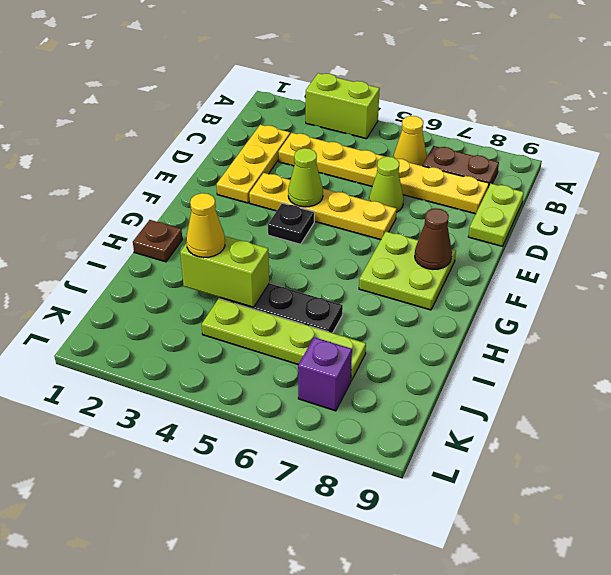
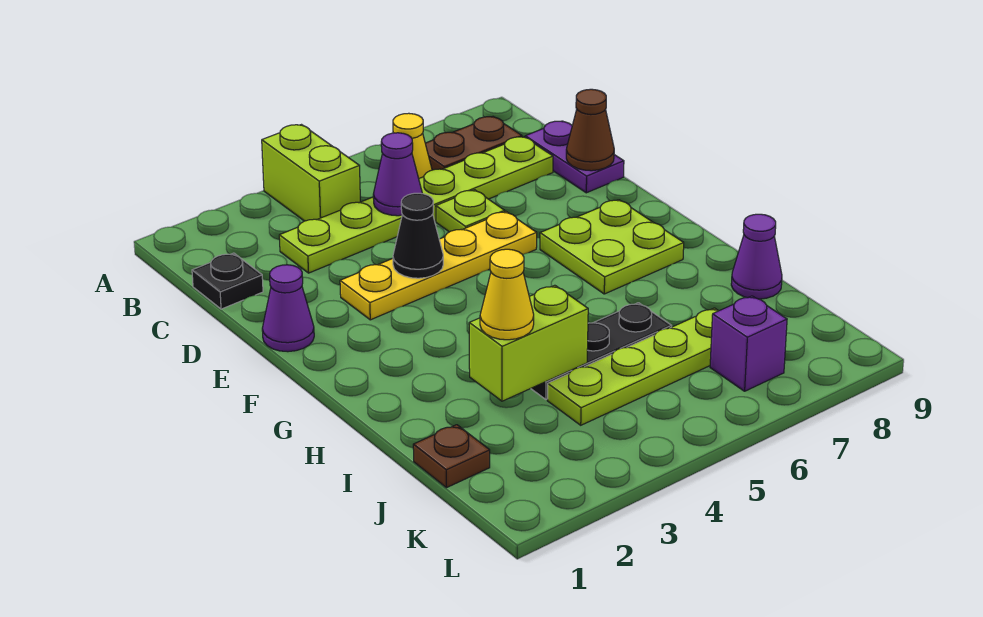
lime 1x2 brick [306,73,380,139] -> lime 1x2 brick turned to [262,125,360,221]
yellow 1x3 plate [217,125,290,203] -> none
yellow 1x6 plate [278,133,489,214] -> lime 1x6 plate [279,137,553,273]
none -> purple 1x1 cone [373,133,422,216]
lime 1x2 plate [468,184,524,246] -> purple 1x2 plate [525,121,624,193]
lime 1x1 cone [369,157,404,212] -> lime 1x1 plate [436,190,505,232]
none -> purple 1x1 cone [262,265,314,352]
lime 1x1 cone [288,148,323,207] -> black 1x1 cone [393,193,443,278]
black 1x1 plate [268,203,314,244] -> black 1x1 plate moved to [192,253,263,309]
brown 1x1 cone [415,208,452,269] -> brown 1x1 cone moved to [566,89,614,171]
brown 1x1 plate [133,220,182,262] -> brown 1x1 plate moved to [413,425,490,488]
none -> purple 1x1 cone [731,214,782,299]

